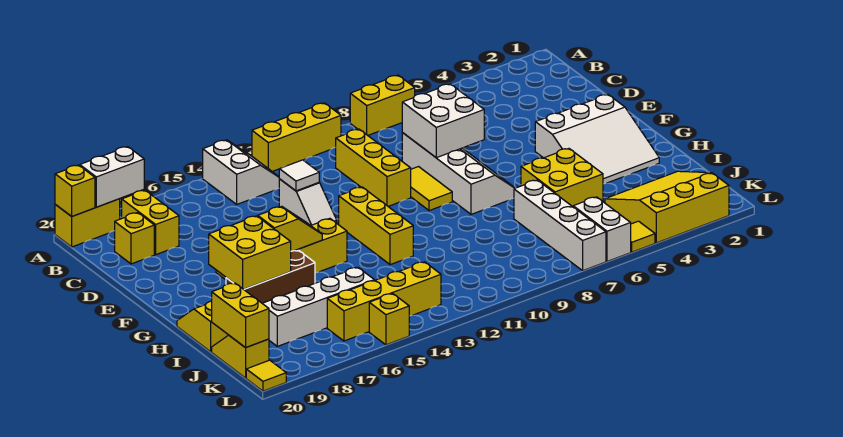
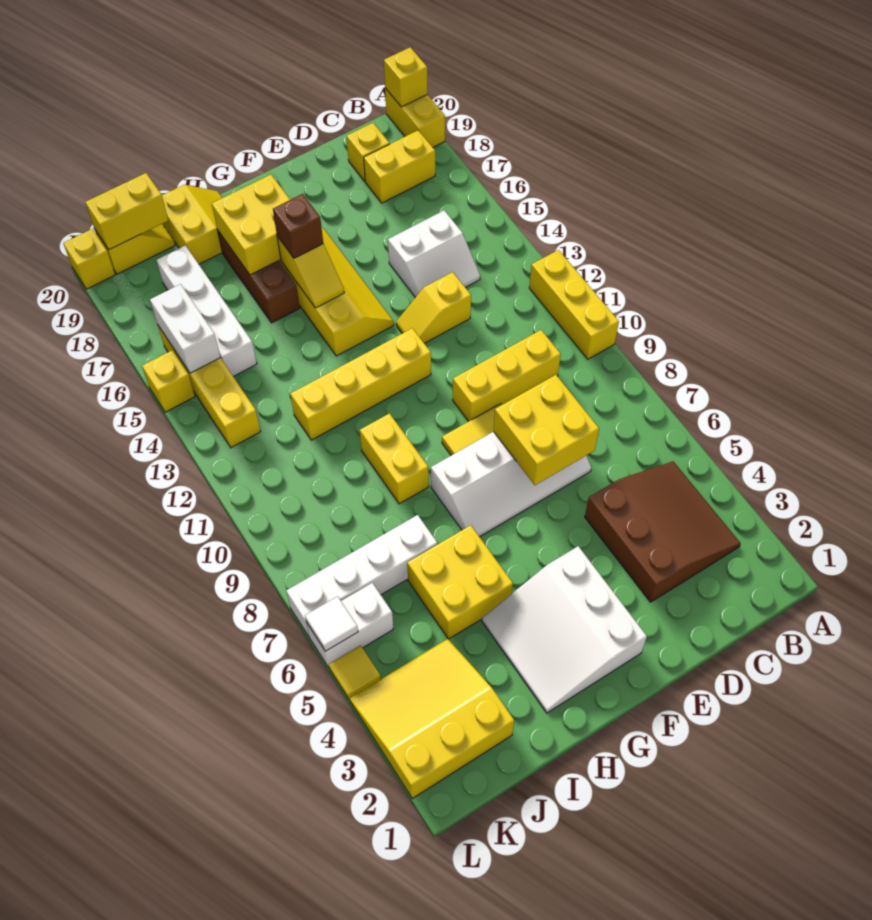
yellow 1x2 brick [350,75,415,135] -> yellow 1x2 brick moved to [360,413,429,504]
white 2x2 slope [203,140,279,204] -> white 2x2 slope moved to [388,211,480,298]
white 1x2 brick [80,147,144,207] -> white 1x2 brick moved to [150,284,220,373]
none -> brown 3x3 slope [585,461,741,602]
white 2x2 brick [402,84,484,158] -> yellow 2x2 brick [493,375,599,485]
white 1x2 slope [279,179,337,226] -> yellow 1x2 slope [396,272,471,343]
white 1x1 tile [279,160,319,191] -> white 1x1 tile moved to [305,596,358,651]
yellow 1x3 brick [339,187,413,265] -> yellow 1x4 brick [290,328,431,440]
none -> brown 1x1 brick [273,194,323,258]
yellow 3x3 slope [605,171,729,243] -> yellow 3x3 slope turned to [349,639,514,798]
yellow 1x1 tile [246,360,286,391] -> yellow 1x1 brick [63,229,115,289]

